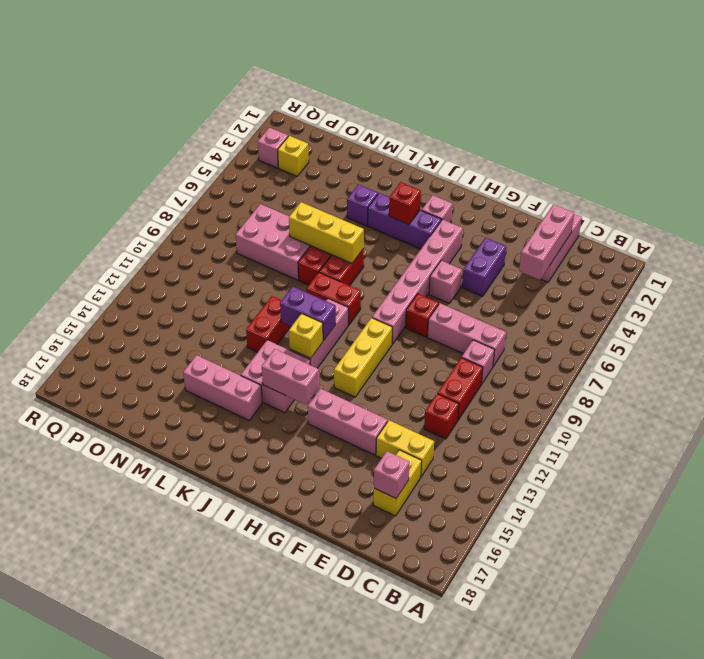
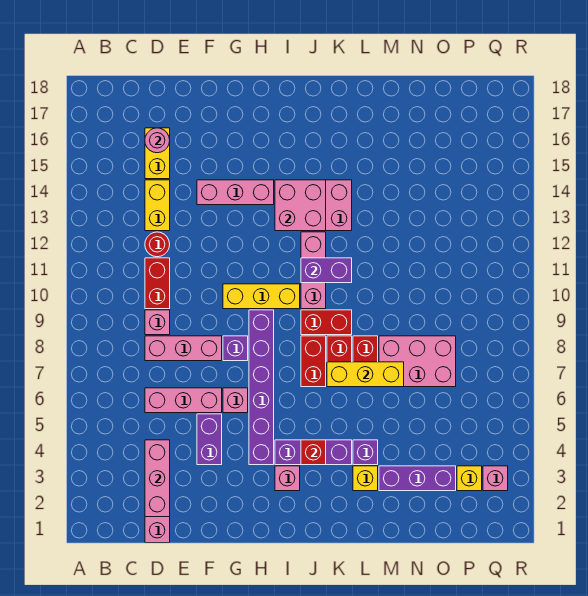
red 1x1 brick [424,394,459,439] -> red 1x1 round brick [145,232,170,257]
yellow 1x2 brick [376,420,434,477] -> yellow 1x2 brick turned to [145,180,170,231]
pink 1x1 brick [374,451,410,498] -> pink 1x1 round brick [145,128,170,153]
red 1x1 brick [406,294,439,337] -> purple 1x1 brick [223,336,248,361]
pink 1x6 brick [372,220,463,344] -> purple 1x6 brick [249,310,274,465]
yellow 1x3 brick [334,318,392,397] -> yellow 1x3 brick turned to [223,284,300,309]
pink 1x2 brick [262,349,319,405] -> pink 2x2 brick [275,180,326,231]
yellow 1x1 brick [289,314,323,358] -> yellow 1x1 brick moved to [353,466,378,491]
pink 1x3 brick [183,355,262,420] -> pink 1x3 brick moved to [145,388,222,413]
red 1x2 brick [246,296,291,352] -> red 1x2 brick moved to [301,336,326,387]
none -> purple 1x3 brick [379,466,456,491]

